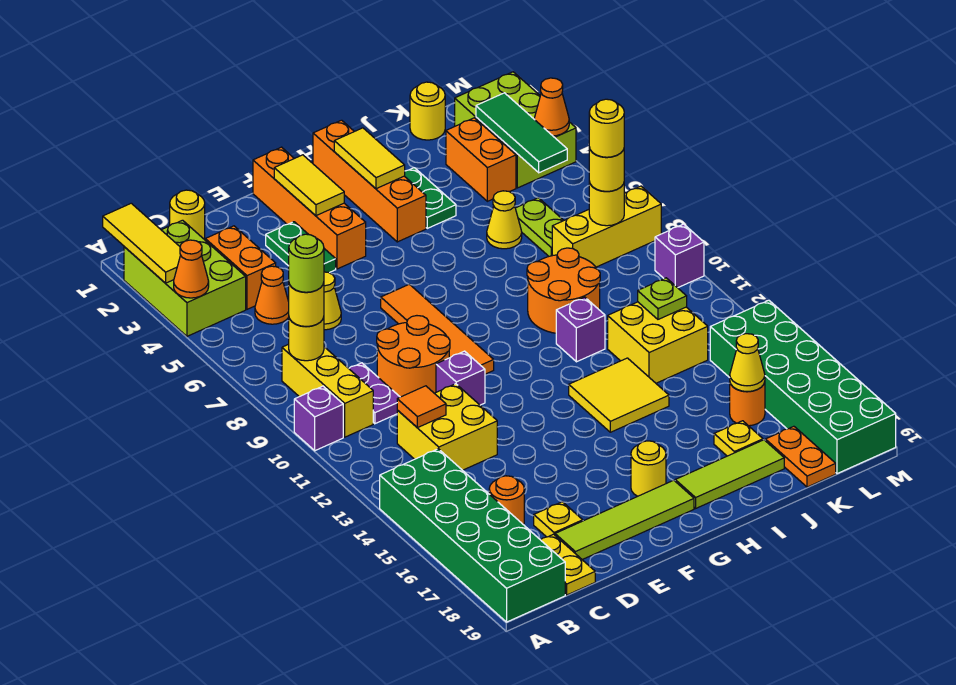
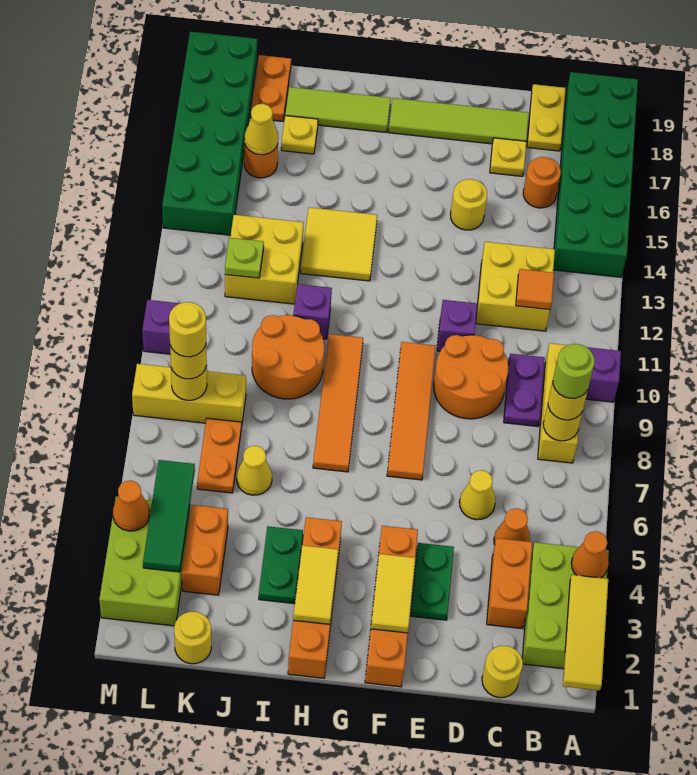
yellow 1x1 round brick [631,441,666,496] -> yellow 1x1 round brick moved to [450,179,487,230]
none -> orange 1x4 tile [313,334,363,472]
lime 1x2 plate [515,198,564,256] -> orange 1x2 plate [197,418,242,493]

